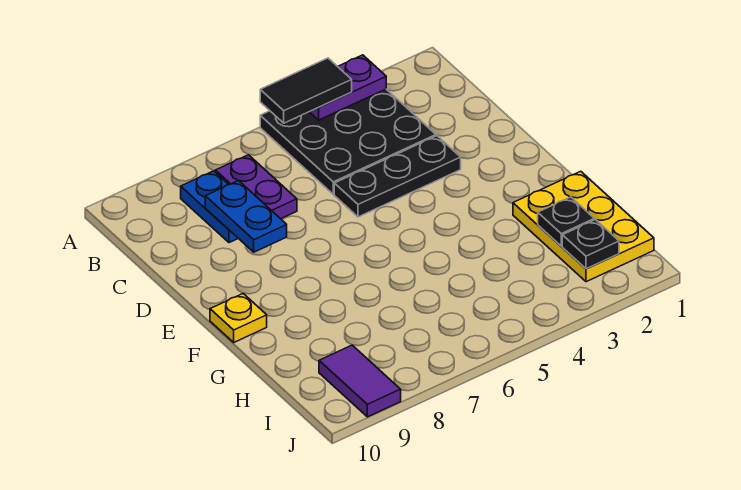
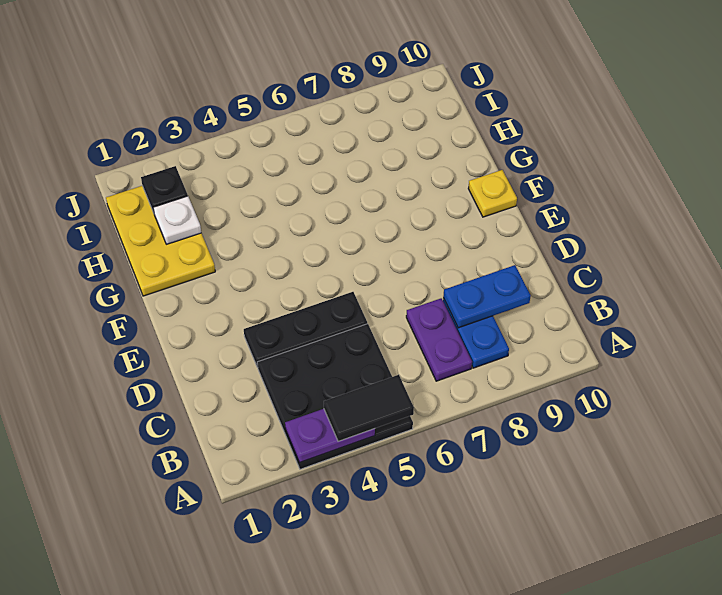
blue 1x2 plate [205,181,287,252] -> blue 1x2 plate turned to [443,265,531,328]
black 1x1 plate [538,197,594,246] -> white 1x1 plate [153,196,201,244]
purple 1x2 tile [319,345,401,417] -> none

